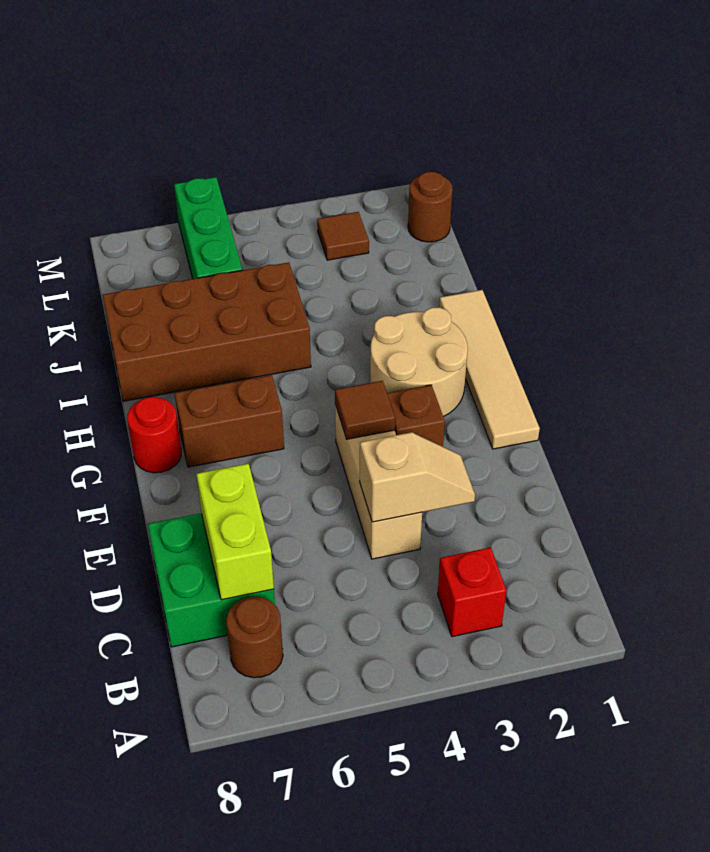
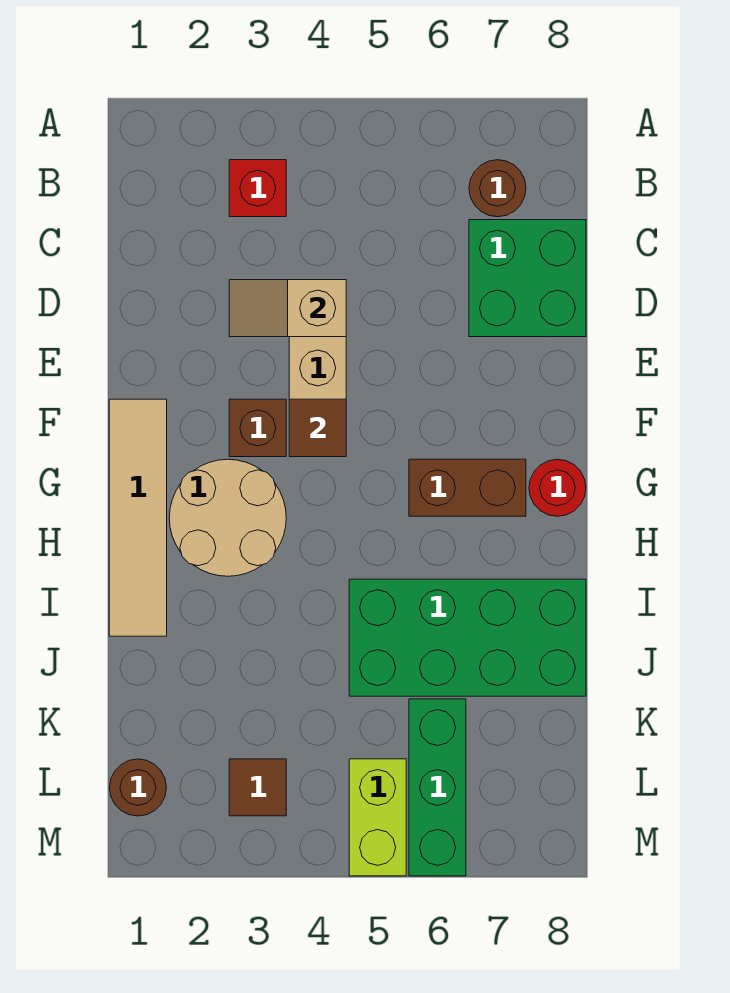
lime 1x2 brick [196,464,274,600] -> lime 1x2 brick moved to [349,759,406,876]
brown 2x4 brick [103,263,311,401] -> green 2x4 brick [349,579,586,696]

